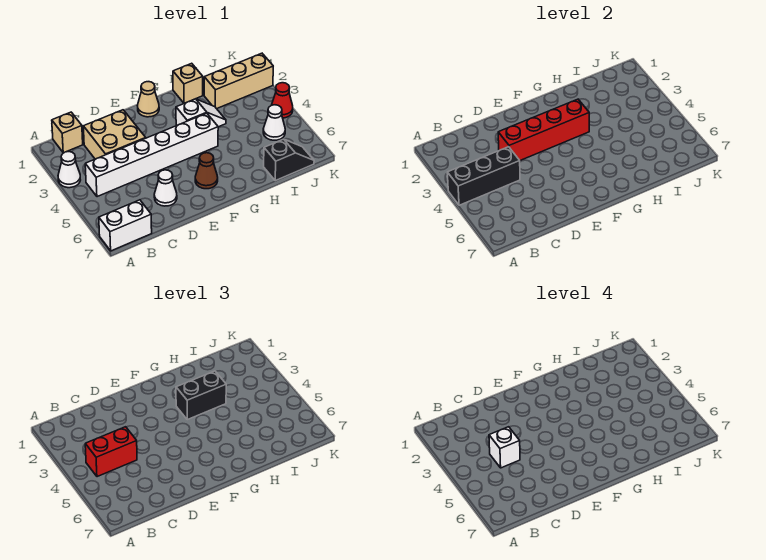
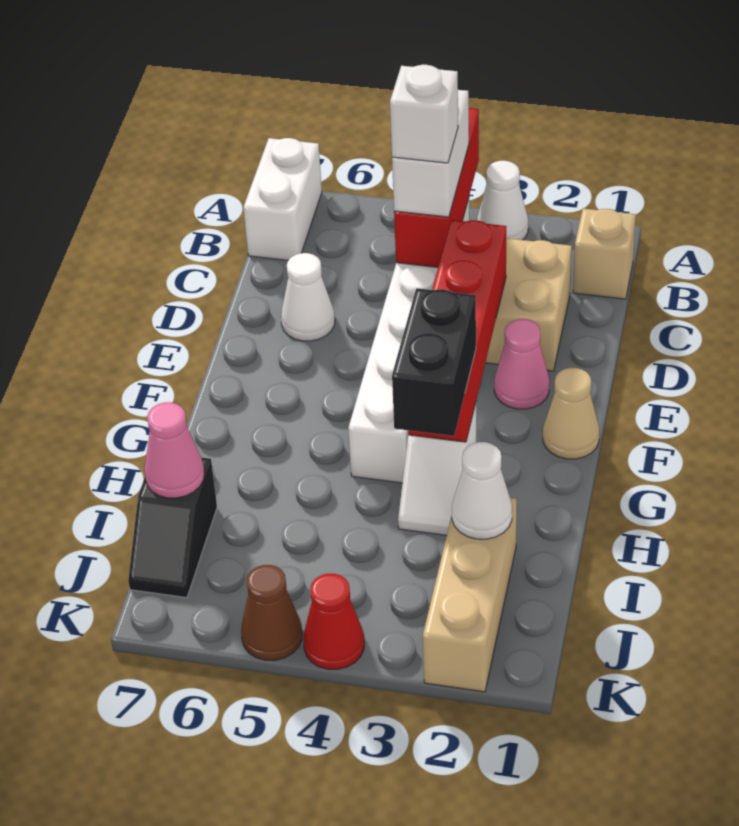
black 1x3 brick [447,147,520,205] -> red 1x3 brick [394,108,479,267]
red 1x2 brick [85,427,137,477] -> white 1x2 brick [392,90,469,217]
none -> pink 1x1 cone [494,319,549,409]
brown 1x1 cone [195,153,218,189] -> brown 1x1 cone moved to [241,565,302,660]
tan 1x1 brick [173,63,203,103] -> none
none -> pink 1x1 cone [144,402,204,498]
white 1x1 cone [263,105,285,140] -> white 1x1 cone moved to [452,442,512,539]

